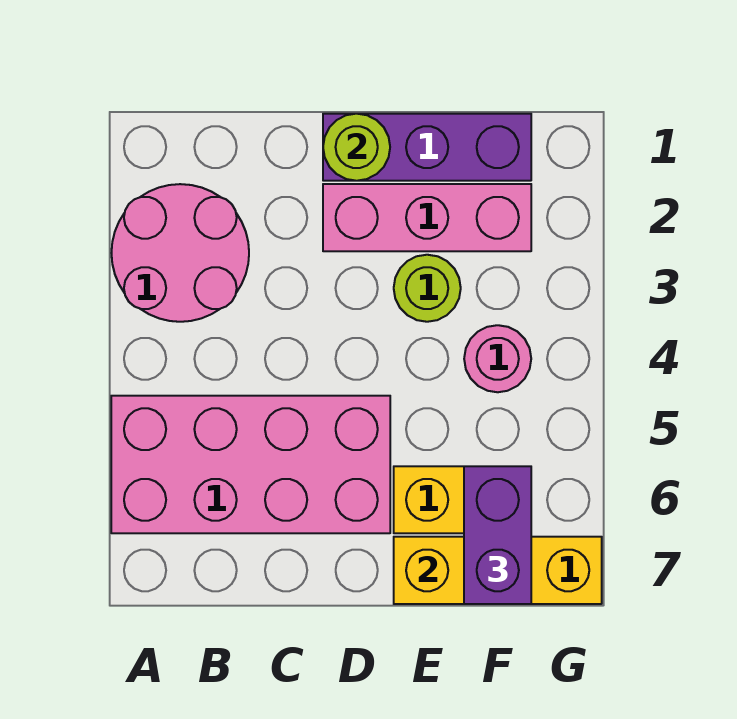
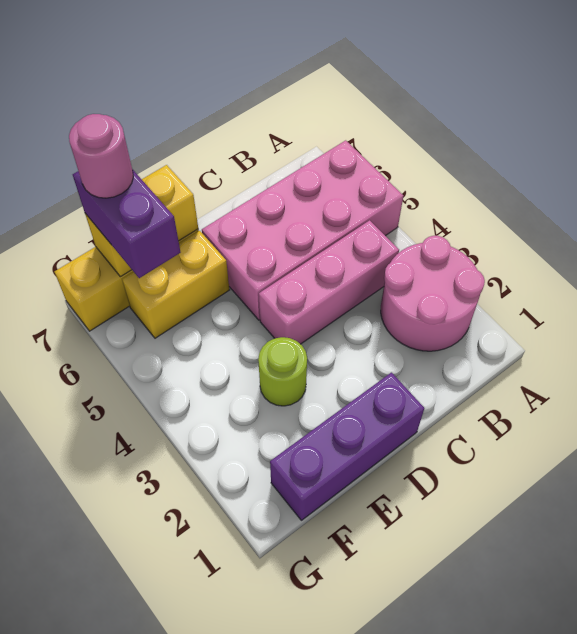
lime 1x1 round brick [323,114,390,181] -> none
pink 1x3 brick [323,184,531,251] -> pink 1x3 brick moved to [259,220,399,344]
pink 1x1 round brick [464,325,531,392] -> pink 1x1 round brick moved to [69,114,133,198]

